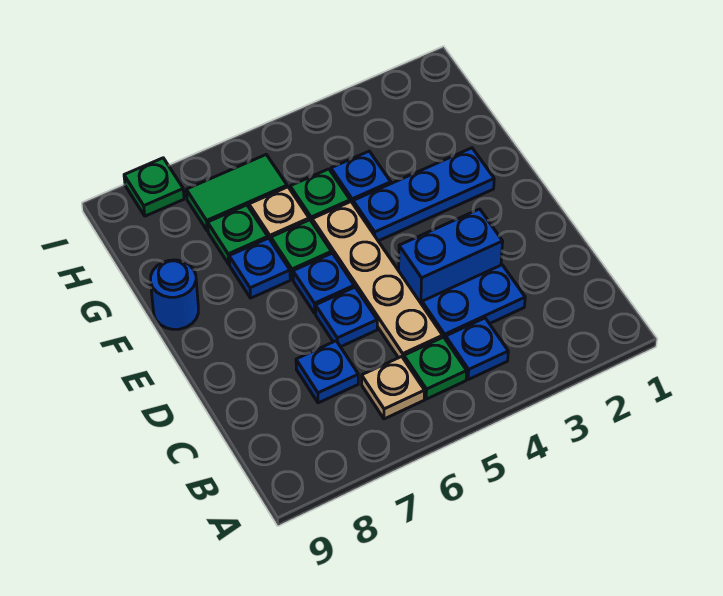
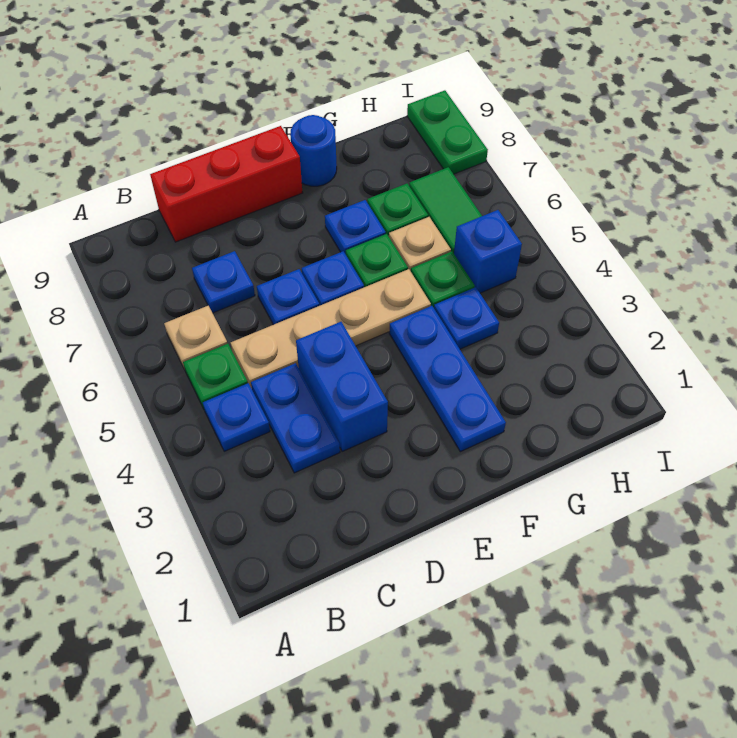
none -> red 1x3 brick [150,126,303,242]
none -> blue 1x1 brick [454,210,522,293]
green 1x1 plate [124,158,184,216] -> green 1x2 plate [407,90,488,174]

